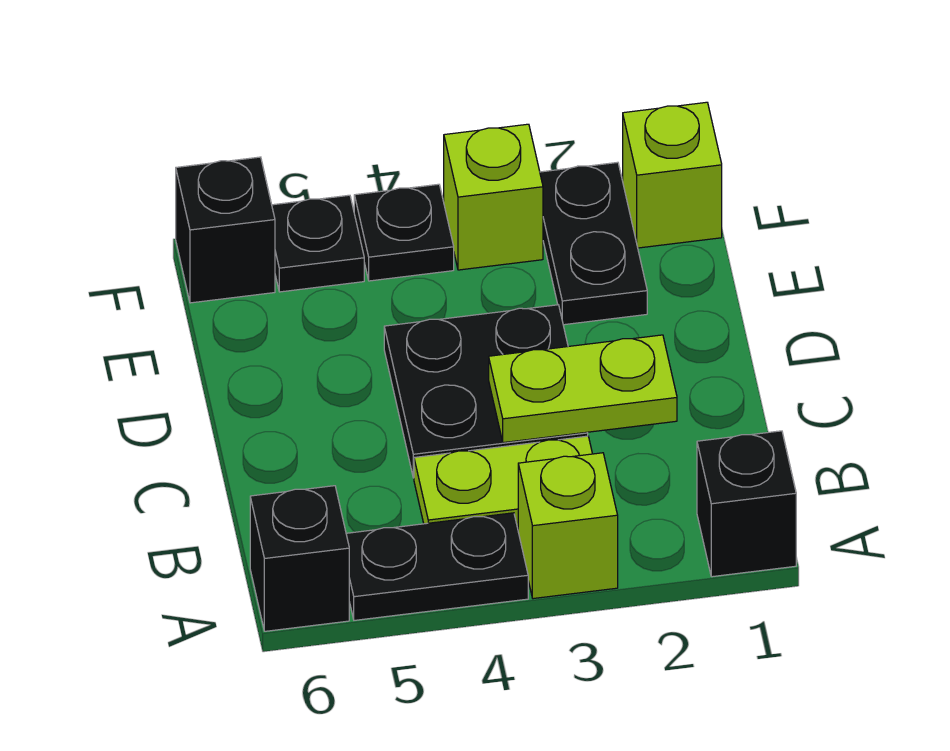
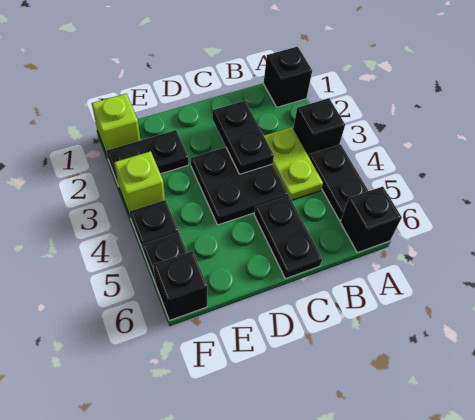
lime 1x1 brick [518,453,618,599] -> black 1x1 brick [293,98,345,156]
lime 1x2 plate [489,335,677,443] -> black 1x2 plate [212,101,274,174]
none -> black 1x2 plate [254,196,322,279]

